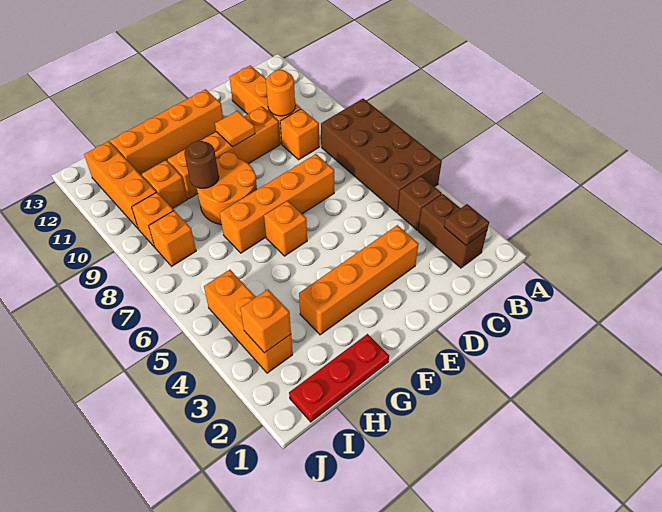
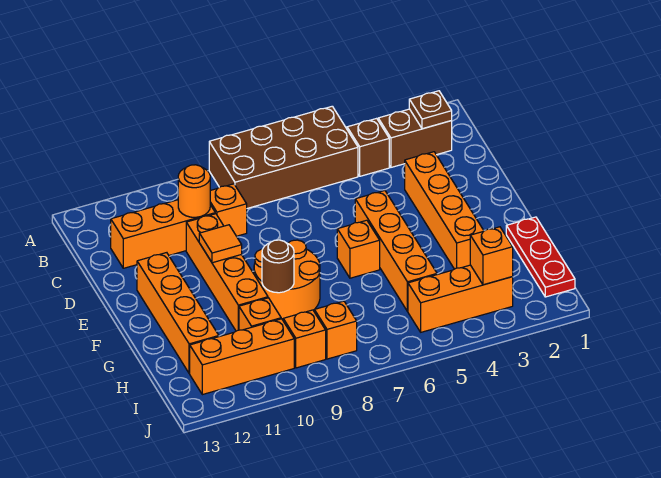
orange 1x4 brick [220,154,334,253] -> orange 1x4 brick moved to [355,191,437,311]

